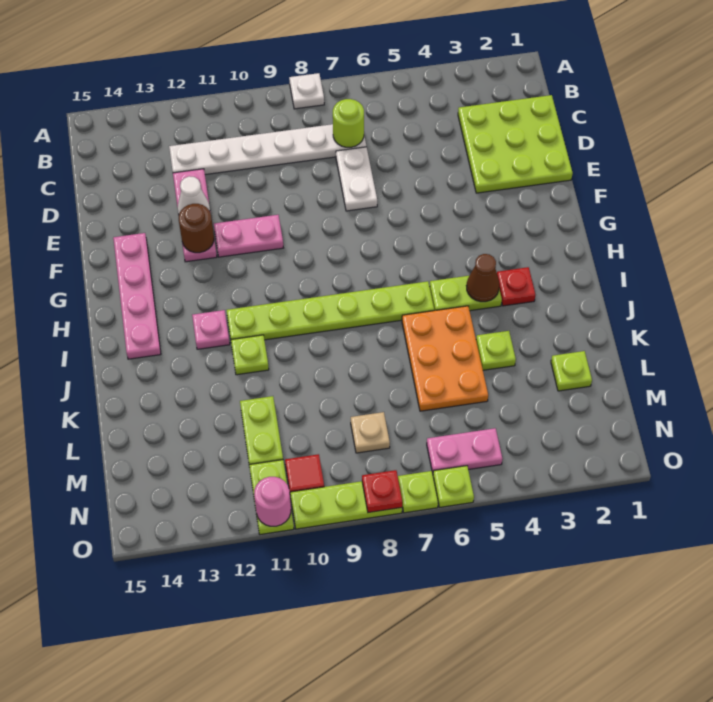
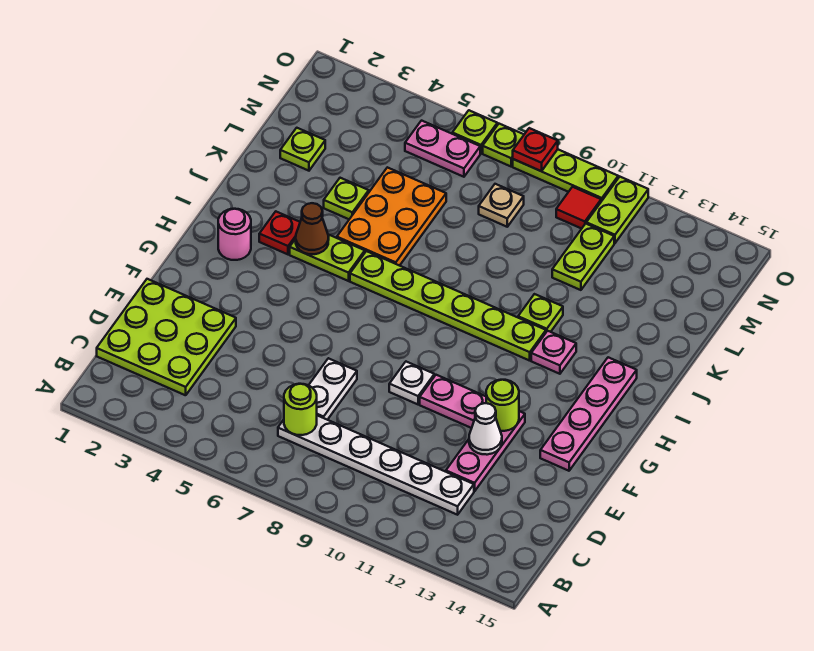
white 1x1 plate [289,73,324,109] -> white 1x1 plate moved to [389,362,434,404]
brown 1x1 round brick [179,204,214,253] -> lime 1x1 round brick [486,380,519,431]
pink 1x1 round brick [254,477,291,526] -> pink 1x1 round brick moved to [218,209,251,260]

